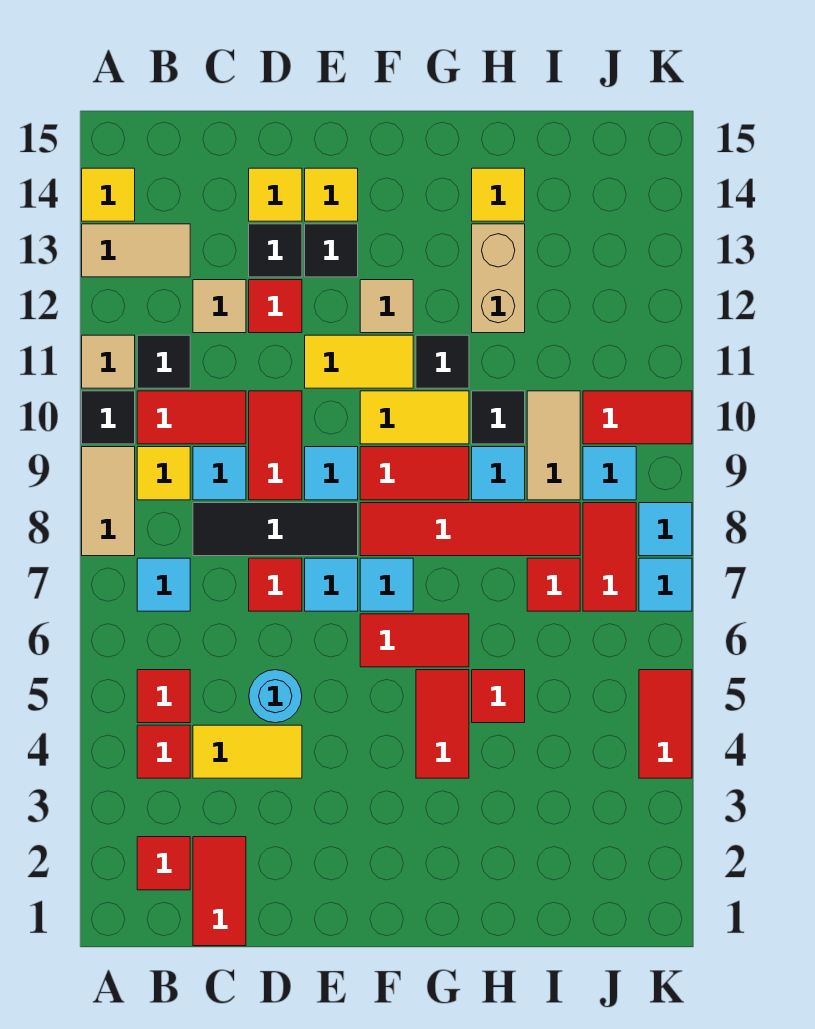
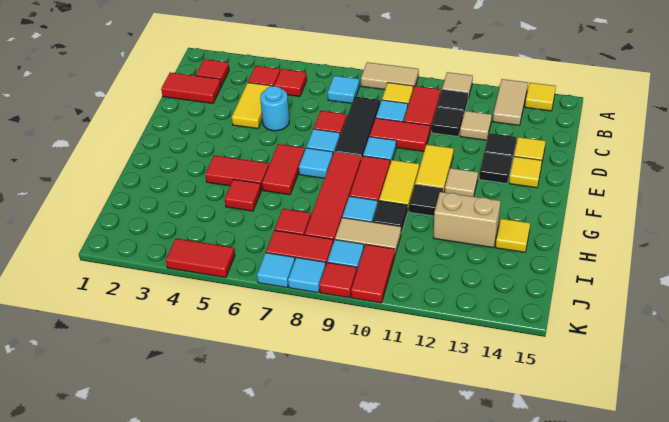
black 1x1 tile [82,391,135,444] -> black 1x1 tile moved to [432,107,464,136]
red 1x1 tile [249,280,302,333] -> red 1x1 tile moved to [319,262,357,298]

